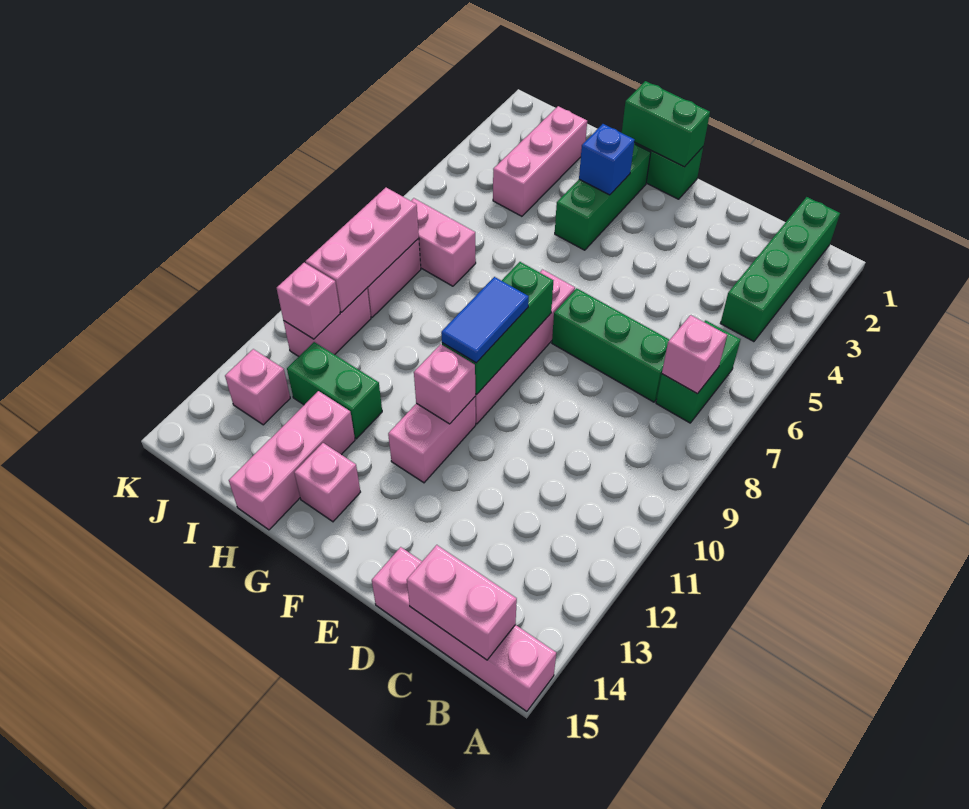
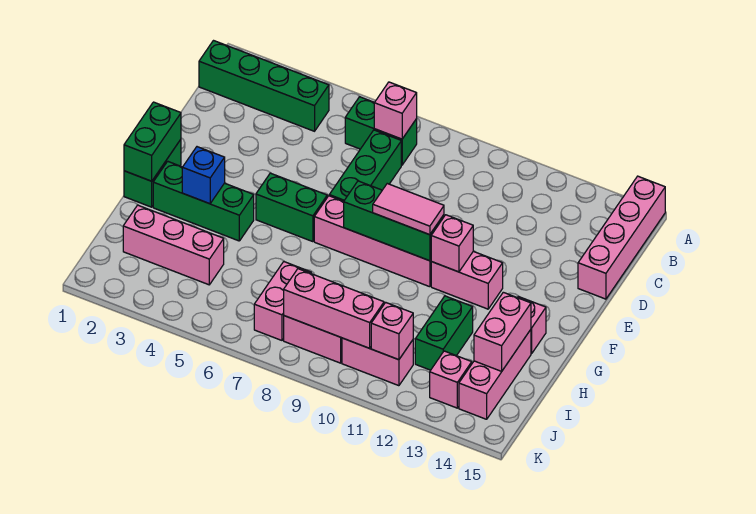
pink 1x2 brick [407,545,517,660] -> pink 1x2 brick moved to [474,292,531,371]
none -> green 1x2 brick [256,173,327,242]
blue 1x2 tile [441,277,529,363] -> pink 1x2 tile [373,184,444,235]
pink 1x3 brick [229,391,355,530] -> pink 1x3 brick turned to [459,330,531,419]

